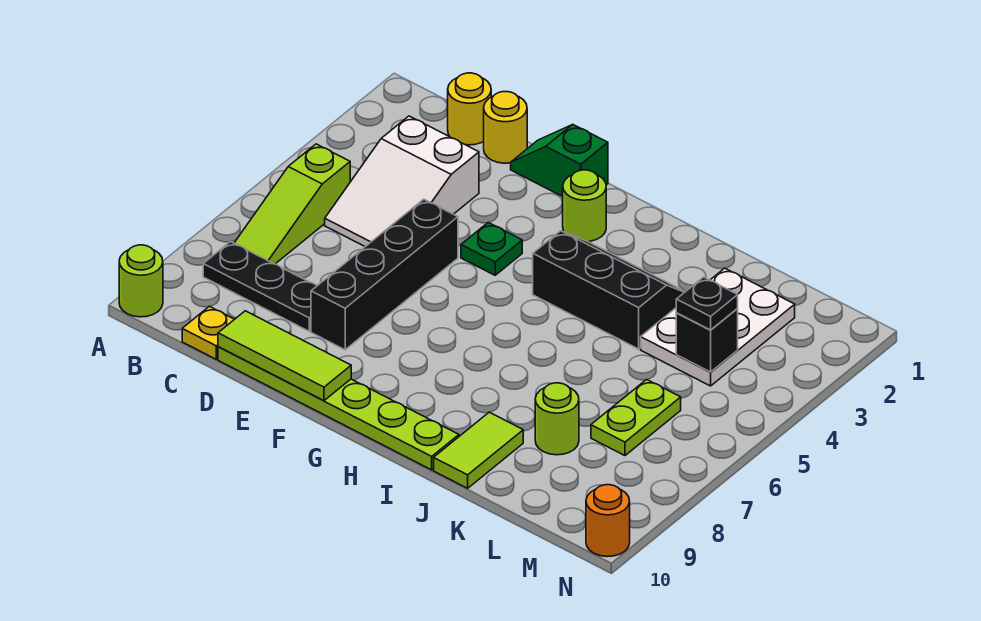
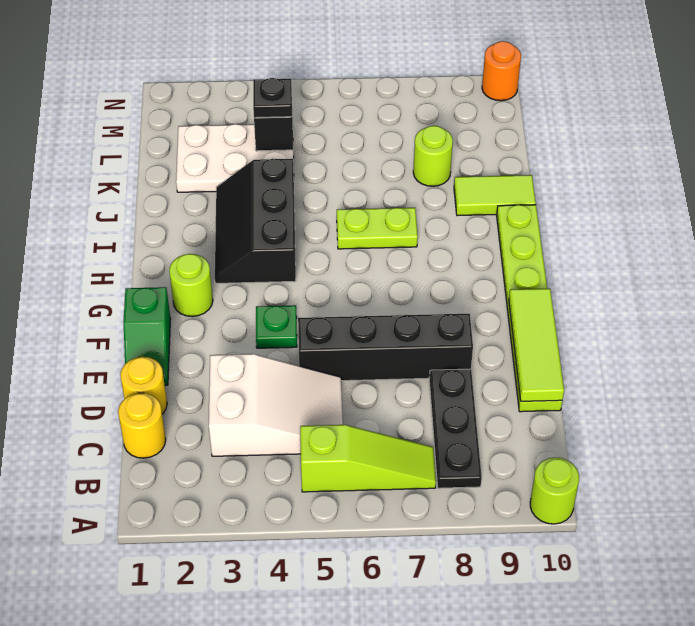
yellow 1x1 plate [182,306,234,359] -> none
lime 1x2 plate [591,380,681,456] -> lime 1x2 plate moved to [337,208,418,249]

